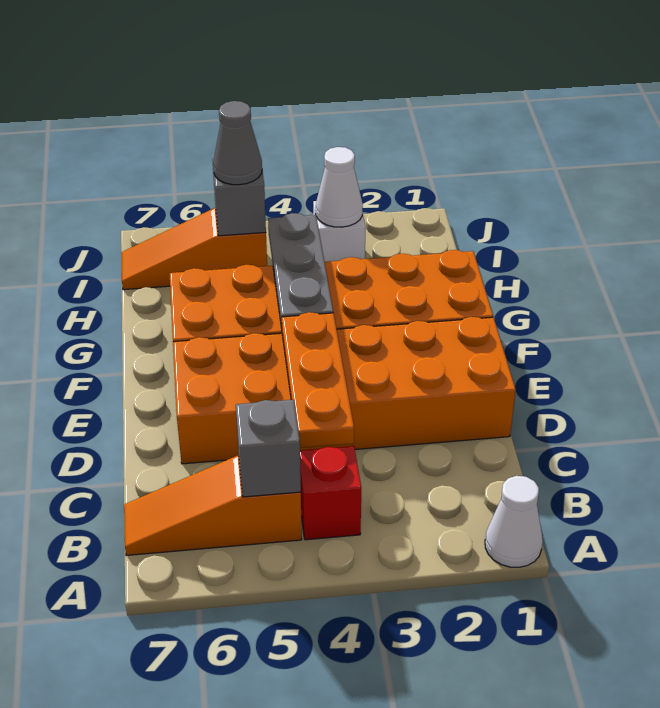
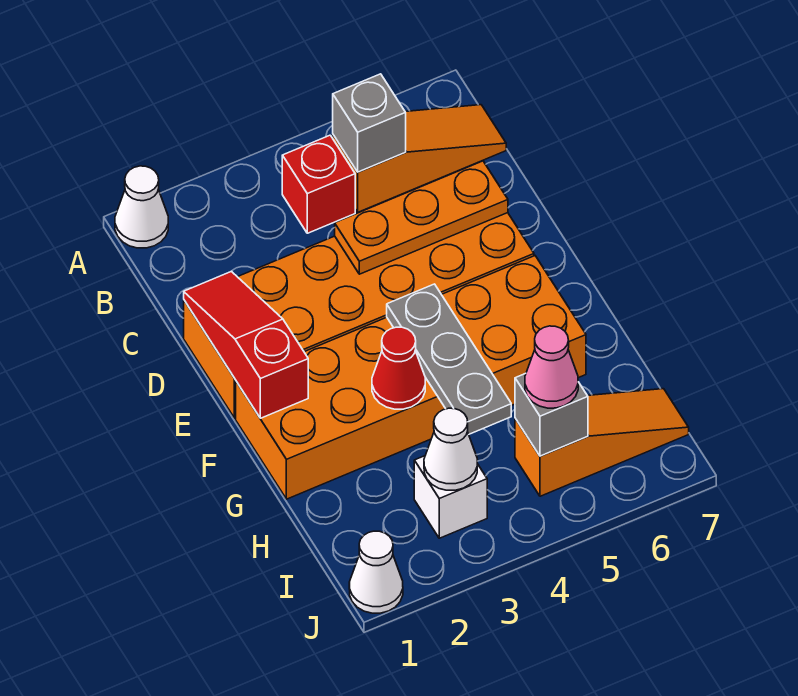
orange 1x3 plate [282,312,354,448] -> orange 1x3 plate turned to [335,161,508,274]
none -> red 1x3 slope [184,271,308,418]
none -> red 1x1 cone [372,327,425,409]
grey 1x1 cone [213,101,262,185] -> pink 1x1 cone [525,326,578,408]
none -> white 1x1 cone [349,531,403,613]

